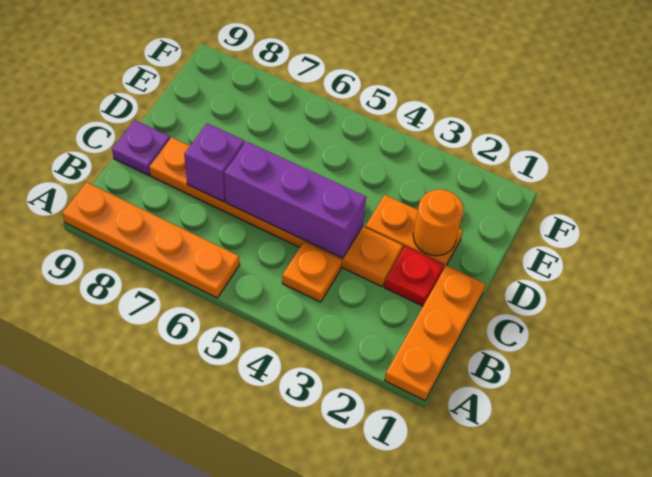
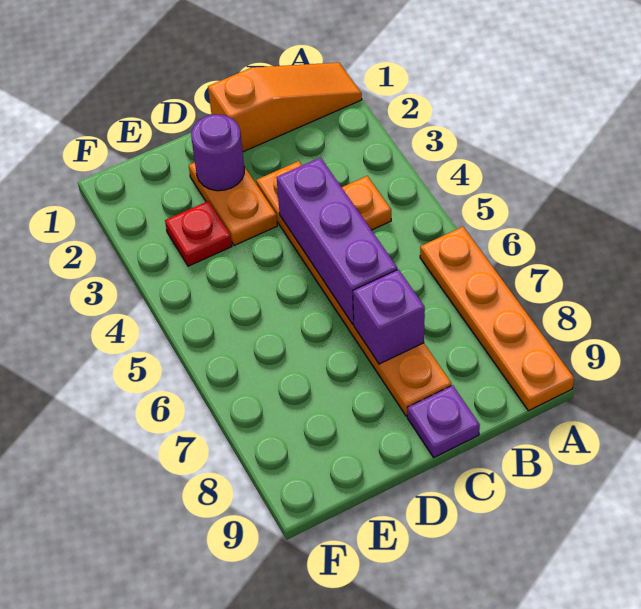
orange 1x3 plate [385,265,485,401] -> orange 1x3 slope [208,63,362,152]
red 1x1 plate [384,247,444,306] -> red 1x1 plate moved to [165,201,232,266]
orange 1x1 round brick [413,190,463,256] -> purple 1x1 round brick [191,114,244,191]

